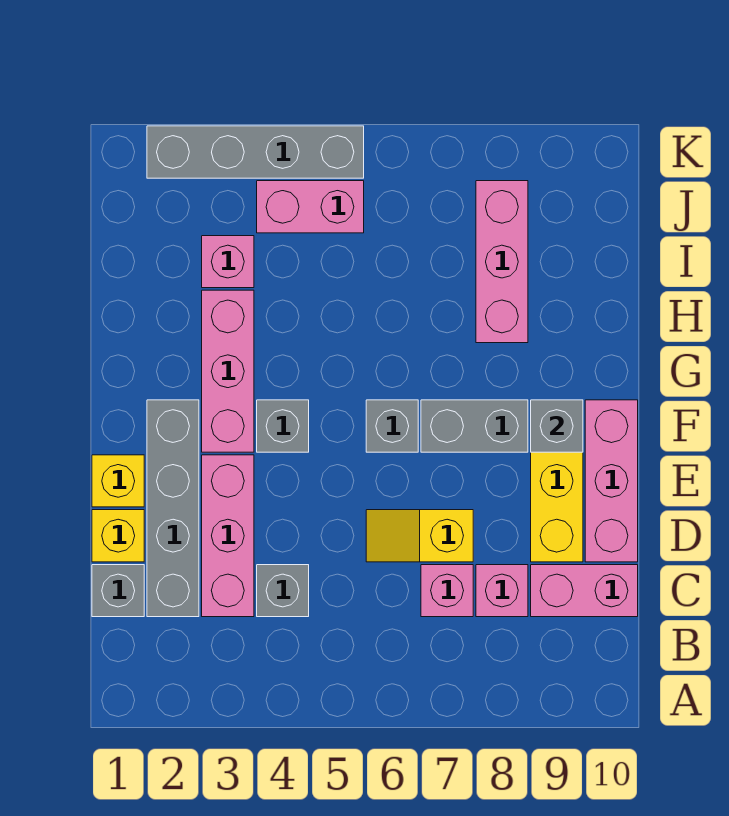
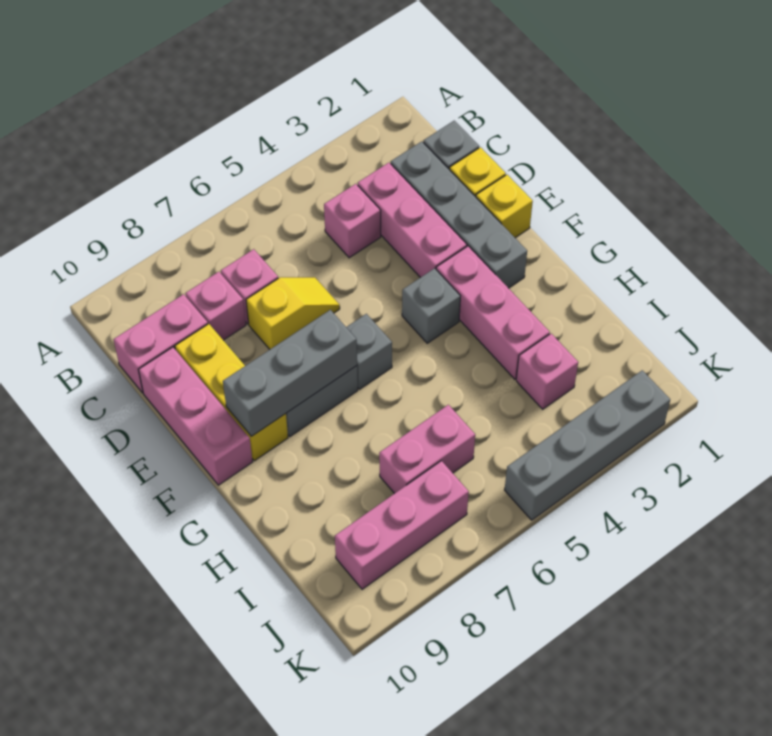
grey 1x1 brick [257,565,309,617] -> pink 1x1 brick [324,184,381,258]
grey 1x1 brick [531,400,583,452] -> grey 1x3 brick [223,310,357,436]
pink 1x3 brick [476,181,528,343] -> pink 1x3 brick turned to [335,461,469,589]
pink 1x2 brick [257,181,364,233] -> pink 1x2 brick moved to [379,405,475,493]

